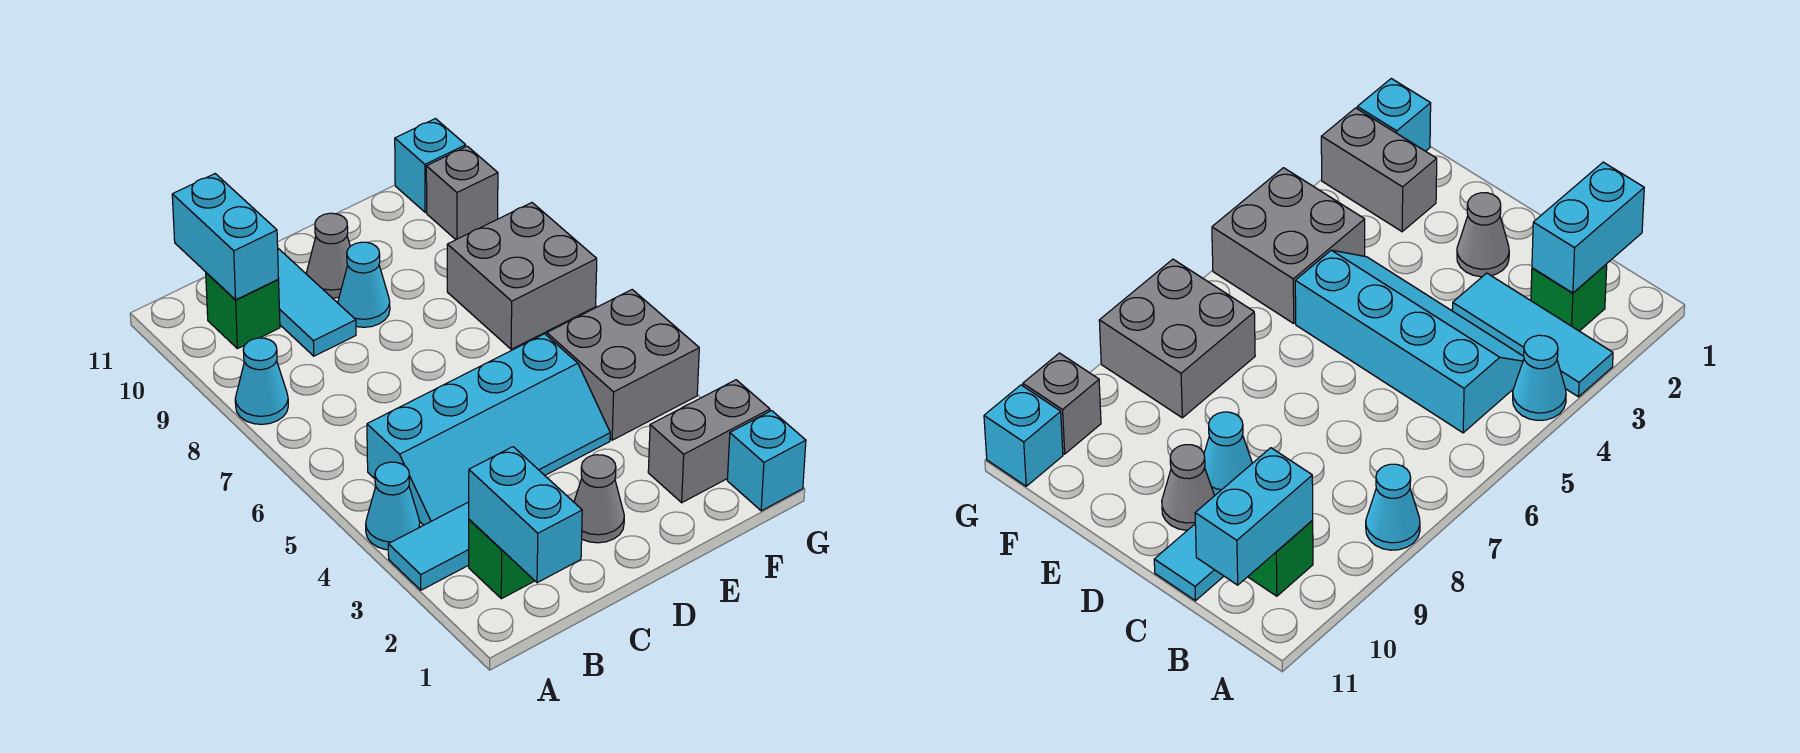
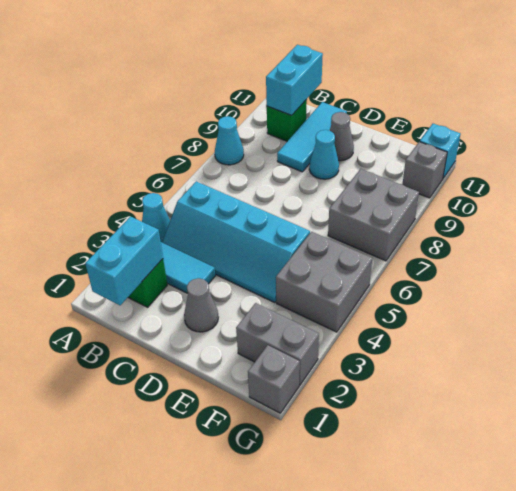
cyan 1x1 brick [727,411,806,511] -> grey 1x1 brick [248,345,300,413]

